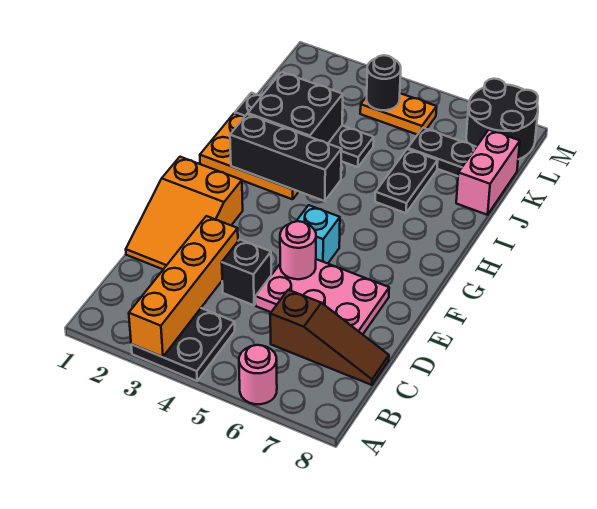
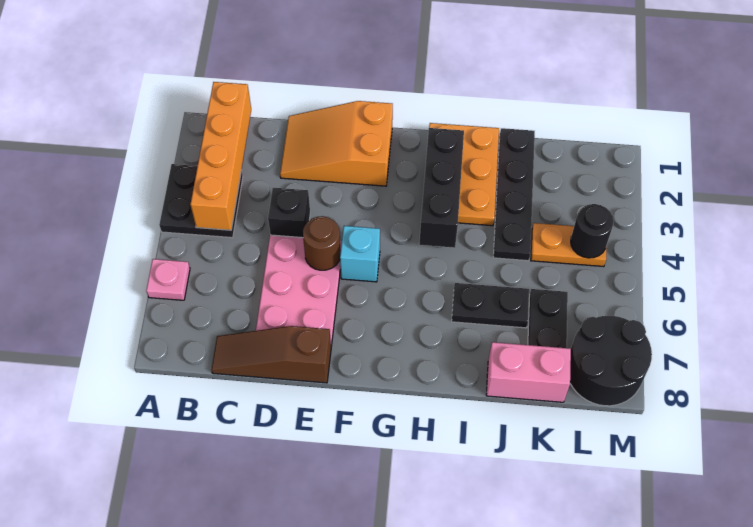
orange 1x4 brick [129,216,238,357] -> orange 1x4 brick turned to [190,82,251,230]
pink 1x1 round brick [239,345,277,404] -> pink 1x1 plate [146,259,190,300]
brown 1x3 slope [270,290,389,385] -> brown 1x3 slope turned to [211,326,331,383]
pink 1x1 round brick [280,221,316,279] -> brown 1x1 round brick [303,216,341,270]
black 2x2 brick [248,72,343,143] -> none
orange 1x2 plate [360,93,437,135] -> orange 1x2 plate turned to [531,223,606,267]

